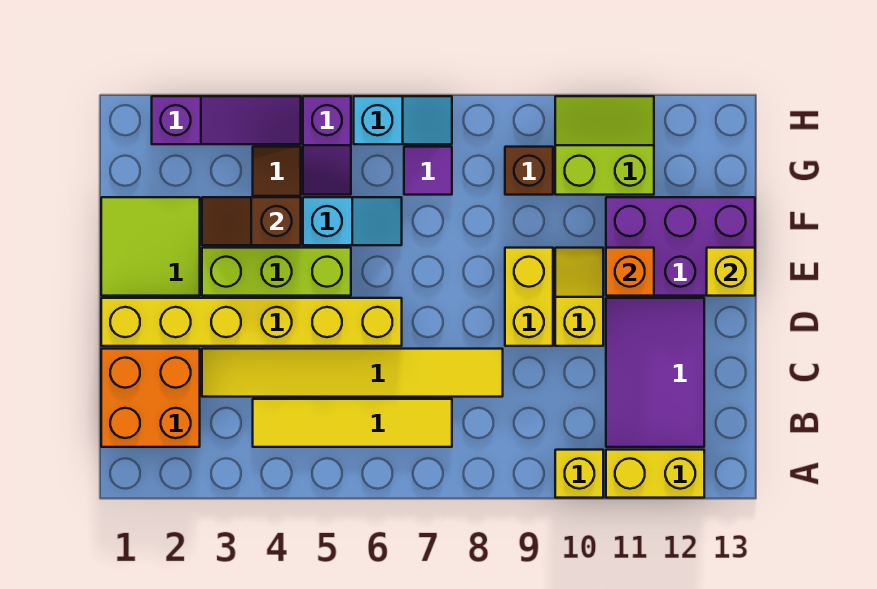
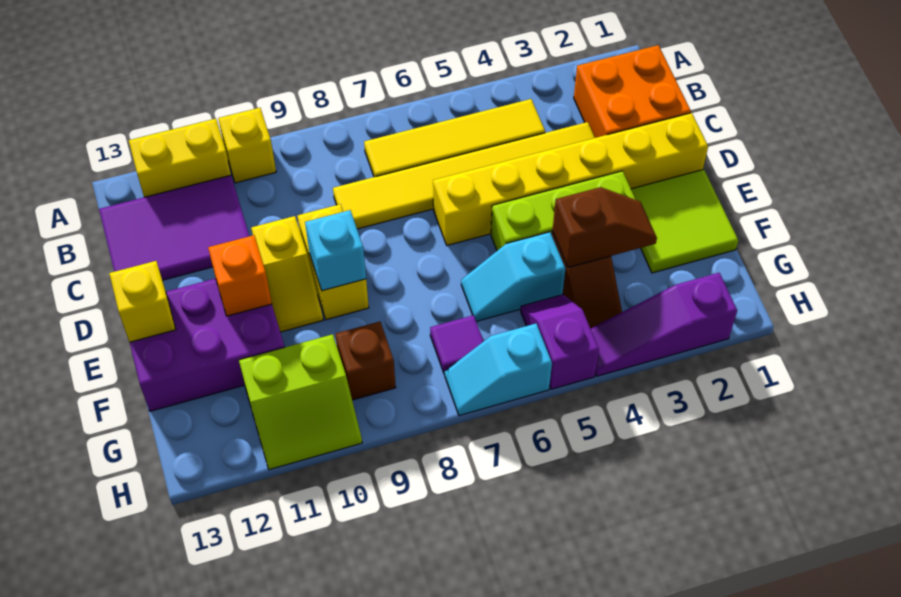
purple 2x3 tile [606,298,704,447] -> purple 2x3 tile turned to [99,175,249,280]
none -> cyan 1x1 brick [305,210,366,291]

